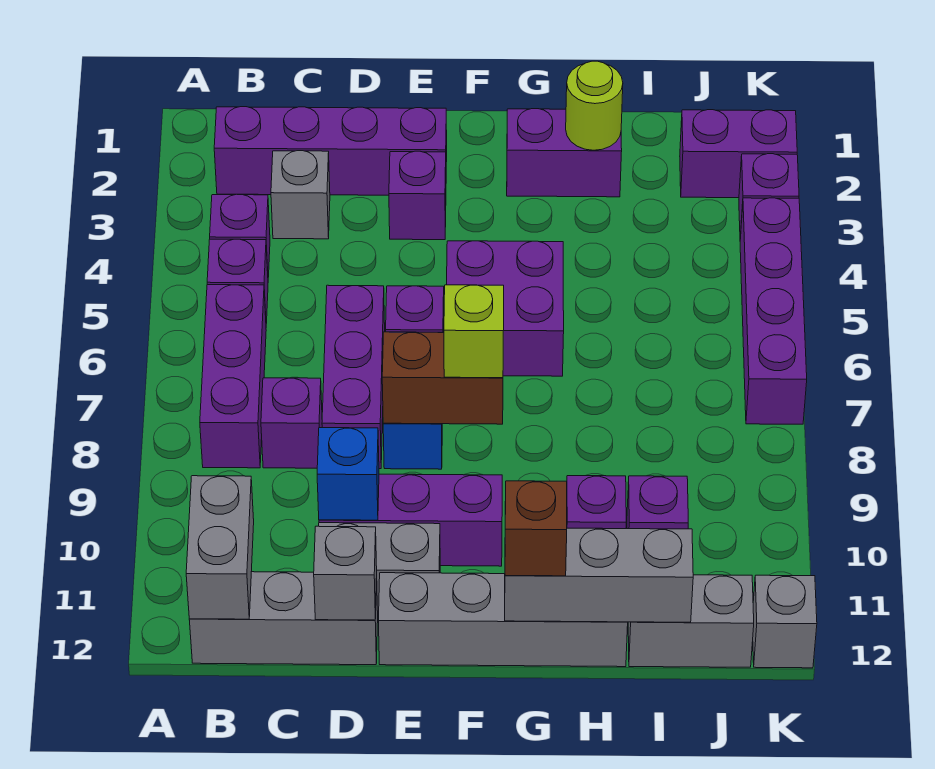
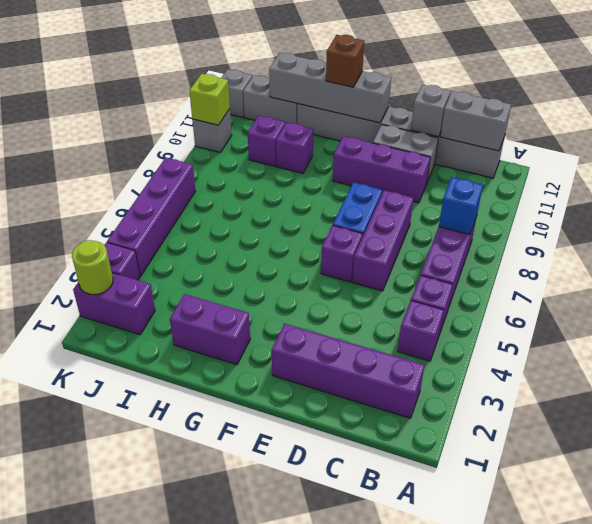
grey 1x2 brick [186,476,254,619] -> grey 1x2 brick turned to [440,91,511,151]
grey 1x1 brick [271,151,330,239] -> grey 1x1 brick moved to [192,109,232,153]
purple 1x1 brick [261,378,322,468] -> none
blue 1x1 brick [317,428,379,520] -> blue 1x1 brick moved to [439,177,483,235]
purple 1x1 brick [389,151,446,240] -> none
brown 1x2 brick [382,332,503,424] -> none
purple 2x2 brick [447,241,564,376] -> none
lime 1x1 brick [444,285,504,378] -> lime 1x1 brick moved to [189,74,230,125]
grey 1x3 brick [505,528,693,622] -> grey 1x4 brick [269,53,391,123]
lime 1x1 round brick [566,61,623,150] -> lime 1x1 round brick moved to [72,240,113,295]

